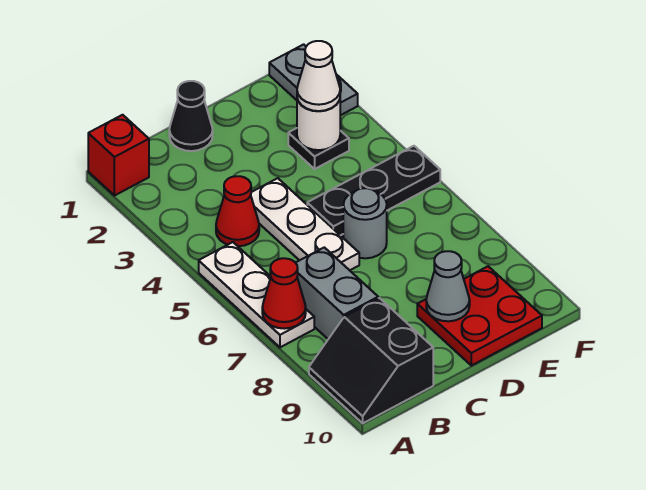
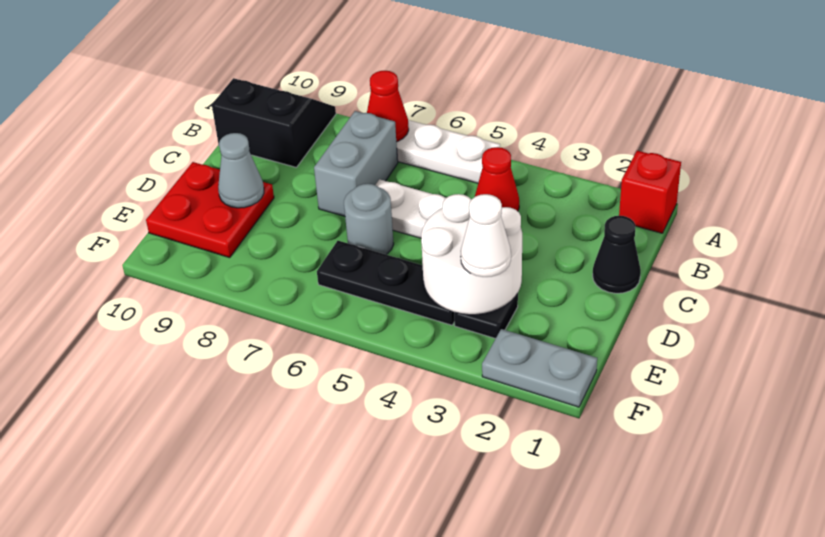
grey 1x2 brick [296,247,378,339] -> grey 1x2 brick turned to [314,111,398,216]
black 1x3 plate [307,146,440,235] -> black 1x3 plate turned to [317,241,454,325]
white 1x1 round brick [297,99,340,150] -> white 2x2 round brick [421,194,522,315]

